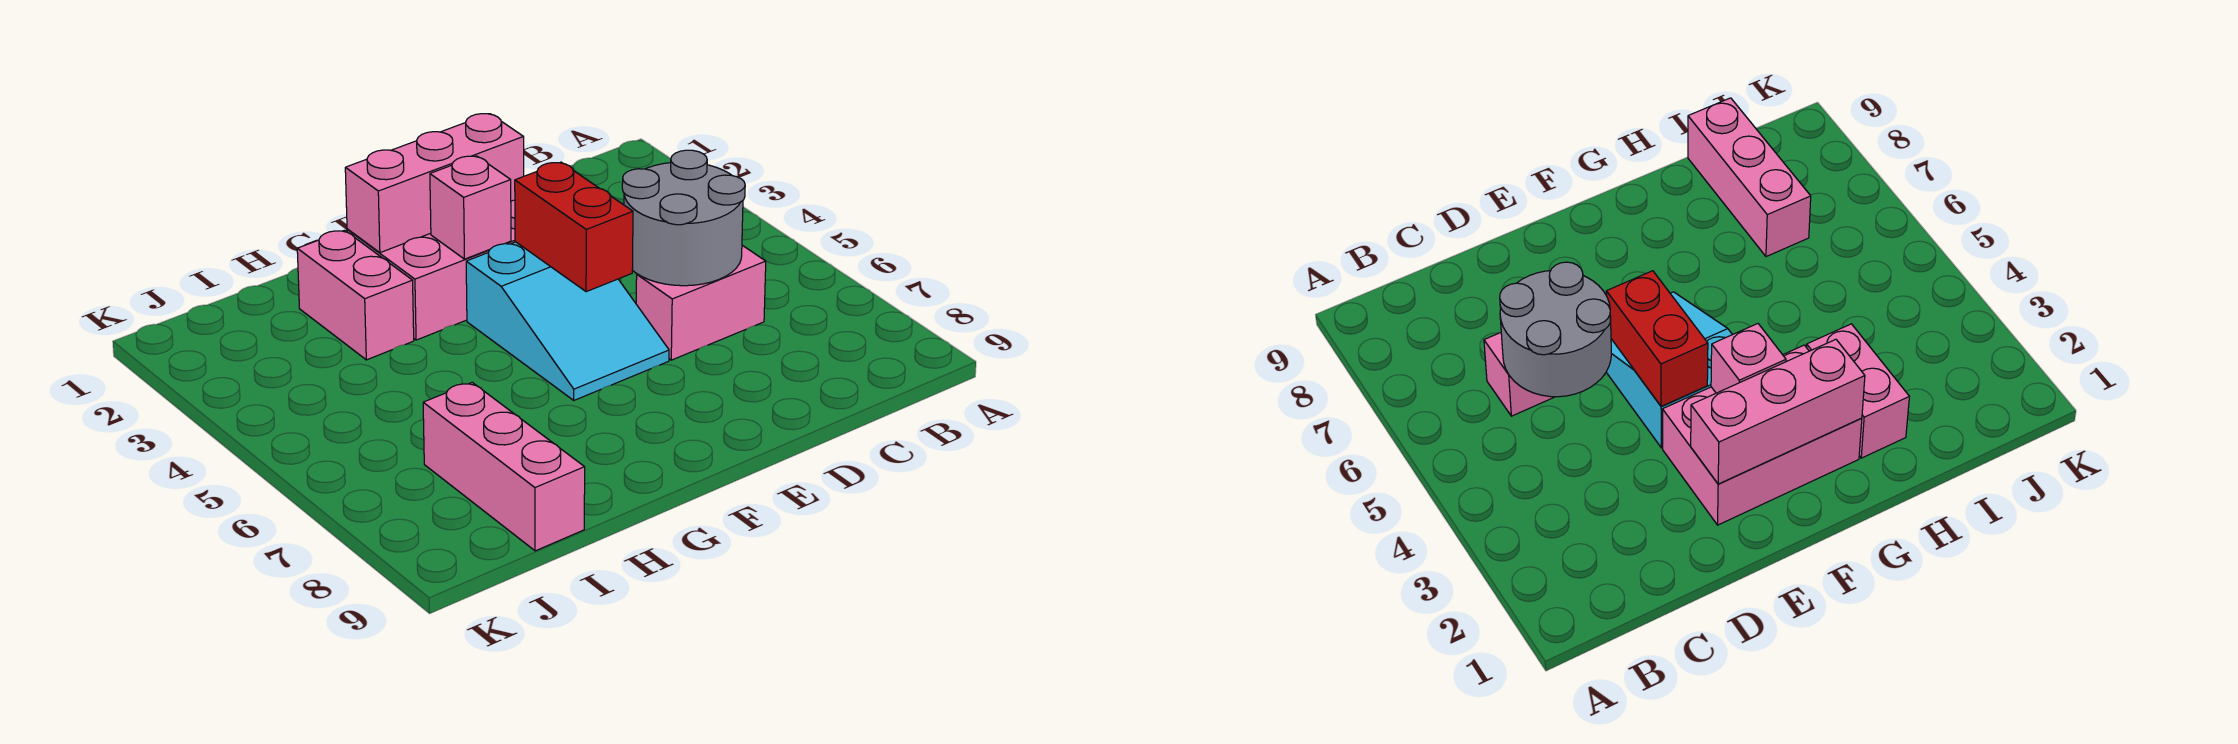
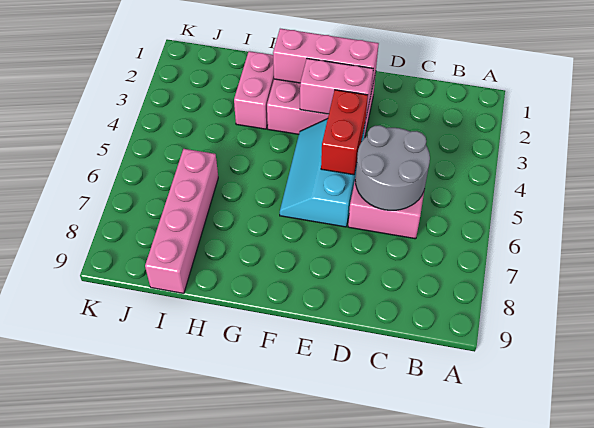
cyan 2x3 slope [466,242,669,400] -> cyan 2x3 slope turned to [280,119,365,227]
pink 1x1 brick [430,156,511,259] -> pink 1x2 brick [300,59,373,116]
pink 1x3 brick [423,382,585,551] -> pink 1x4 brick [145,149,218,293]

